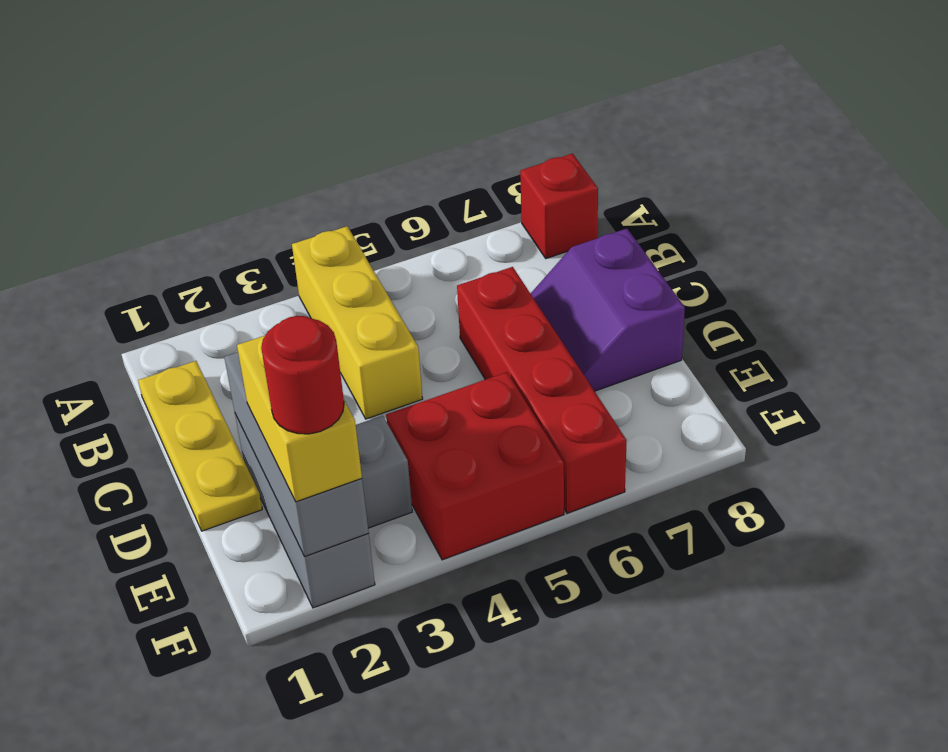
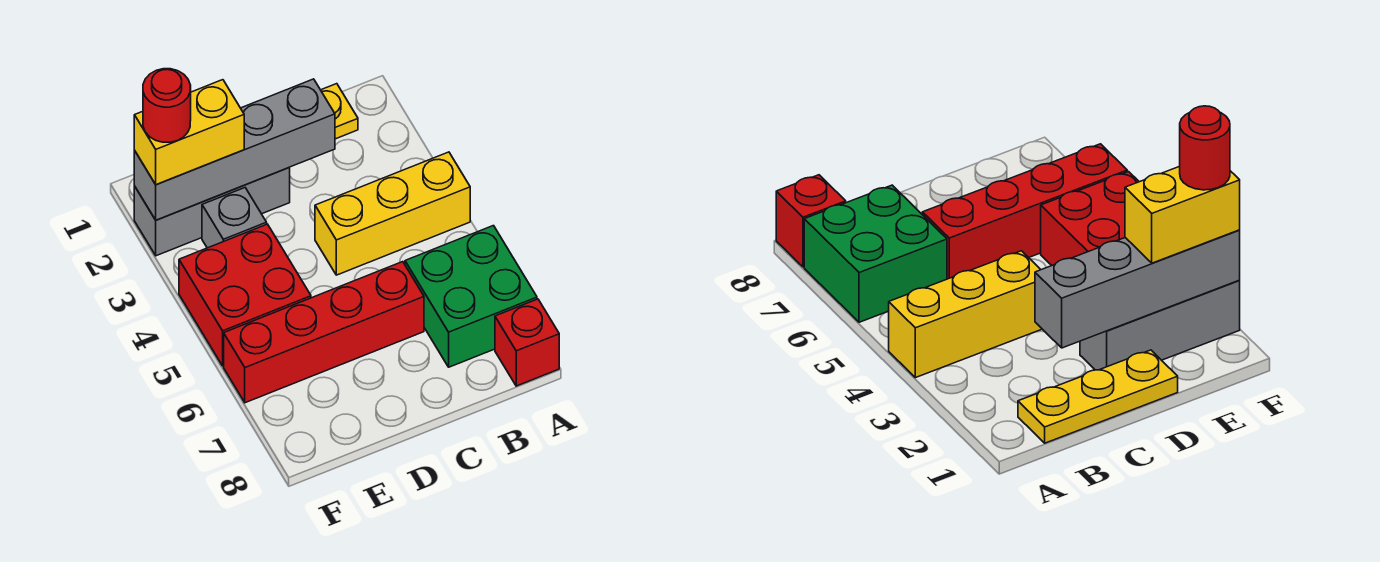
none -> green 2x2 brick [405,226,537,367]
purple 2x2 slope [531,229,685,391] -> none
grey 1x3 brick [224,352,369,557] -> grey 1x4 brick [134,79,335,220]

